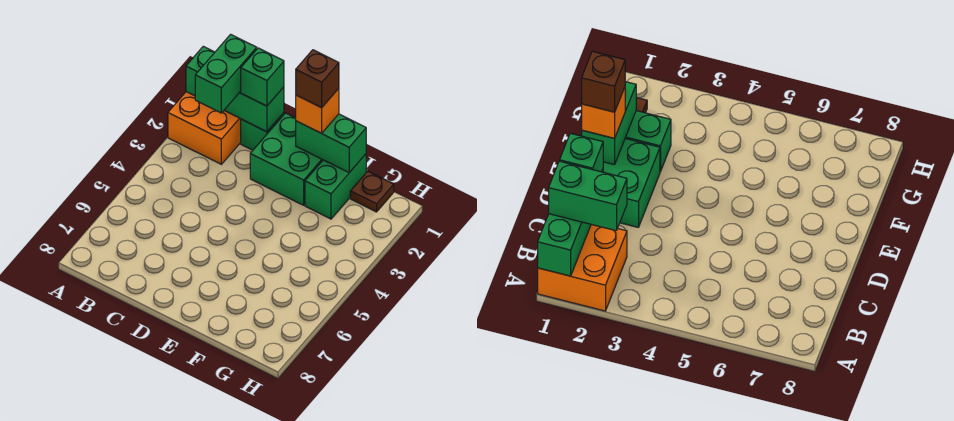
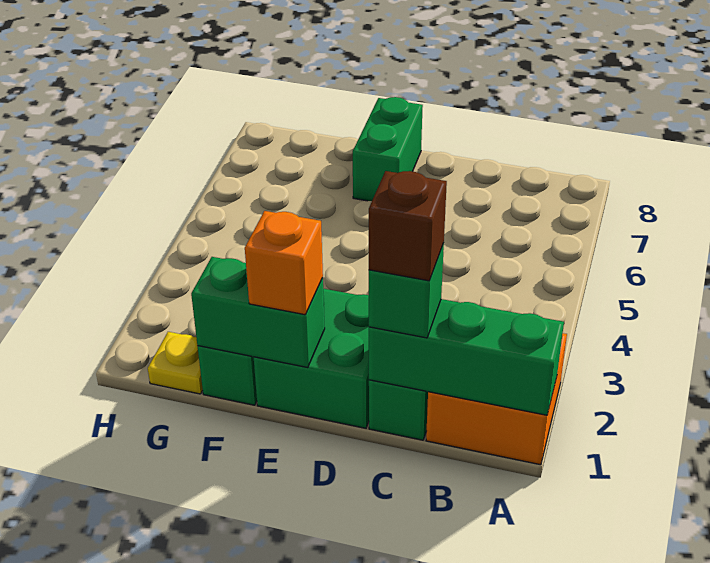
green 1x2 brick [195,34,257,113] -> green 1x2 brick moved to [353,97,423,201]
brown 1x1 brick [296,50,339,108] -> brown 1x1 brick moved to [369,171,447,281]
brown 1x1 plate [350,171,394,212] -> yellow 1x1 plate [148,332,203,394]

